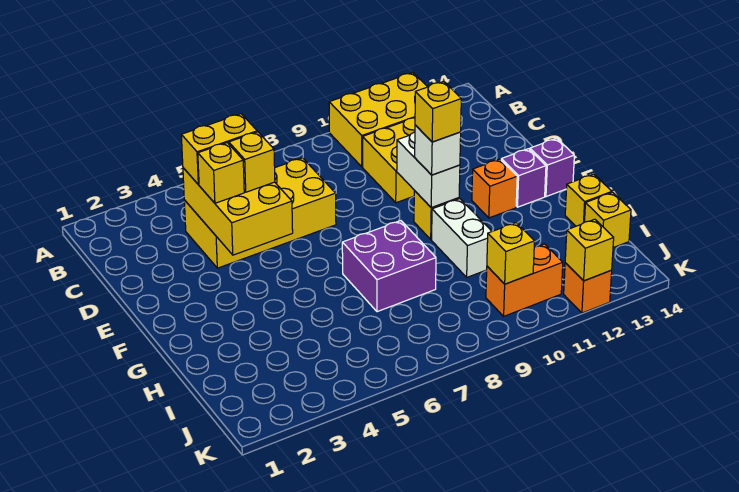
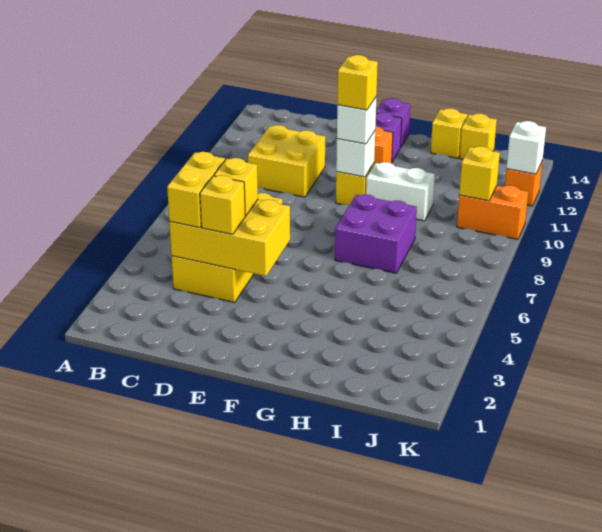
yellow 2x3 brick [329,73,427,167] -> none
white 1x2 brick [397,132,460,208] -> white 1x1 brick [336,131,375,177]
orange 1x2 brick [486,244,563,316] -> orange 1x2 brick turned to [457,185,528,239]
yellow 1x1 brick [565,219,614,281] -> white 1x1 brick [507,121,546,174]

